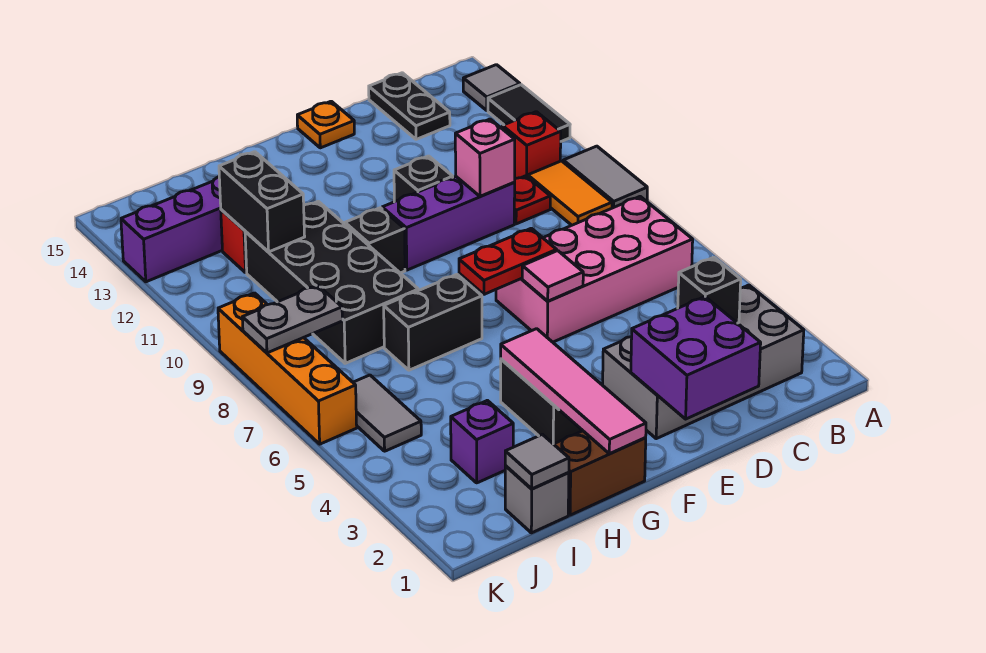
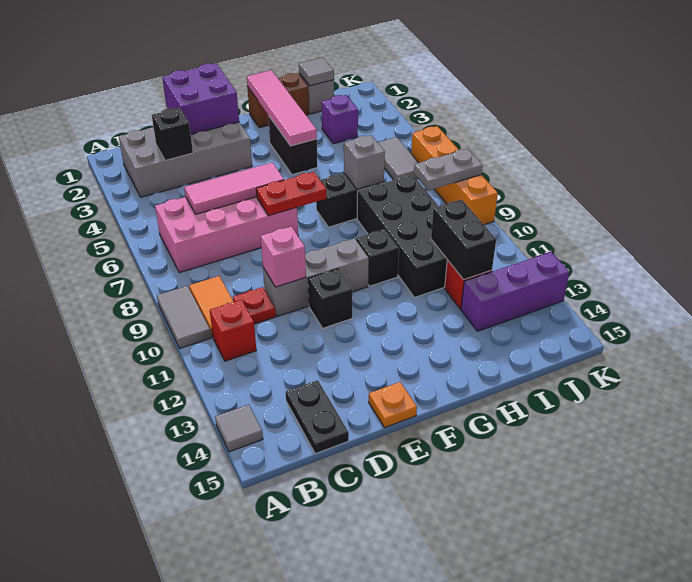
black 1x2 tile [488,85,570,141] -> none
purple 1x3 brick [382,177,515,270] -> grey 1x3 brick [263,238,369,316]
pink 1x1 tile [522,251,583,301] -> pink 1x3 tile [184,162,284,214]
none -> grey 1x1 brick [344,135,385,190]

